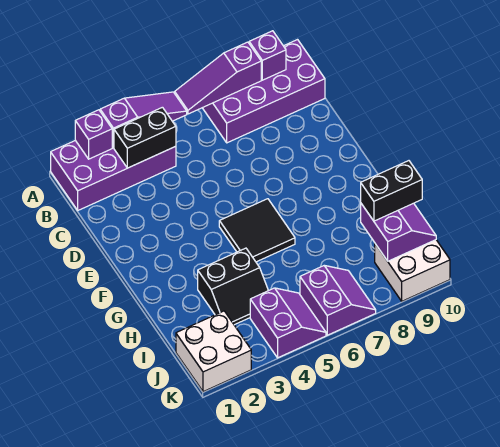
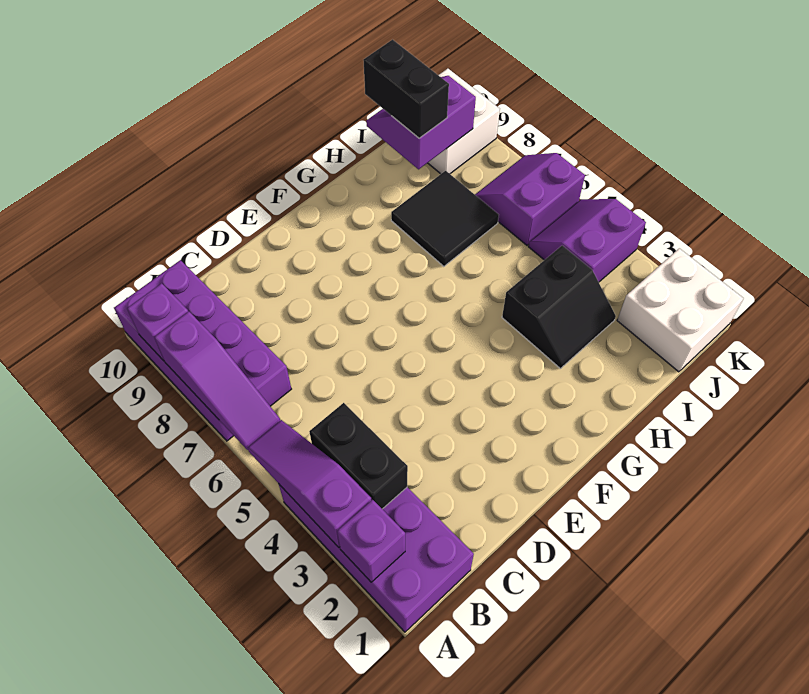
black 2x2 tile [219,199,295,262] -> black 2x2 tile moved to [391,171,499,266]
black 2x2 slope [198,248,268,325] -> black 2x2 slope turned to [502,246,616,369]

